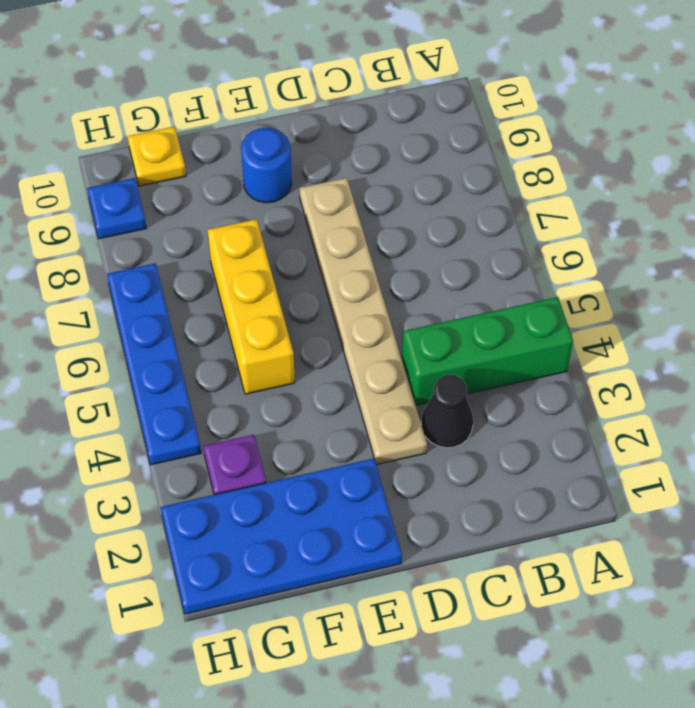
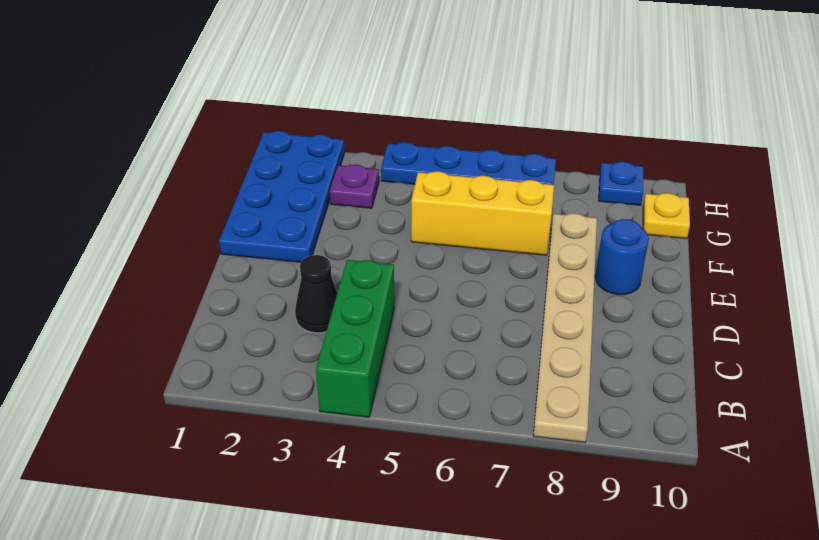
tan 1x6 plate [299,178,427,465] -> tan 1x6 plate turned to [533,213,597,442]

